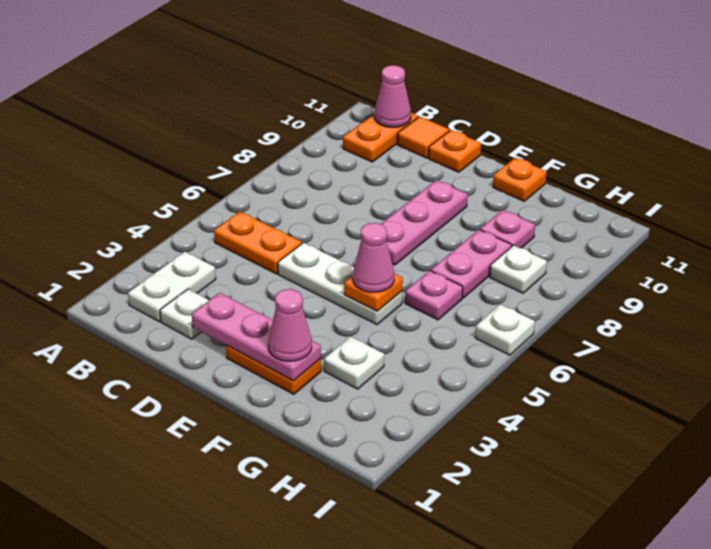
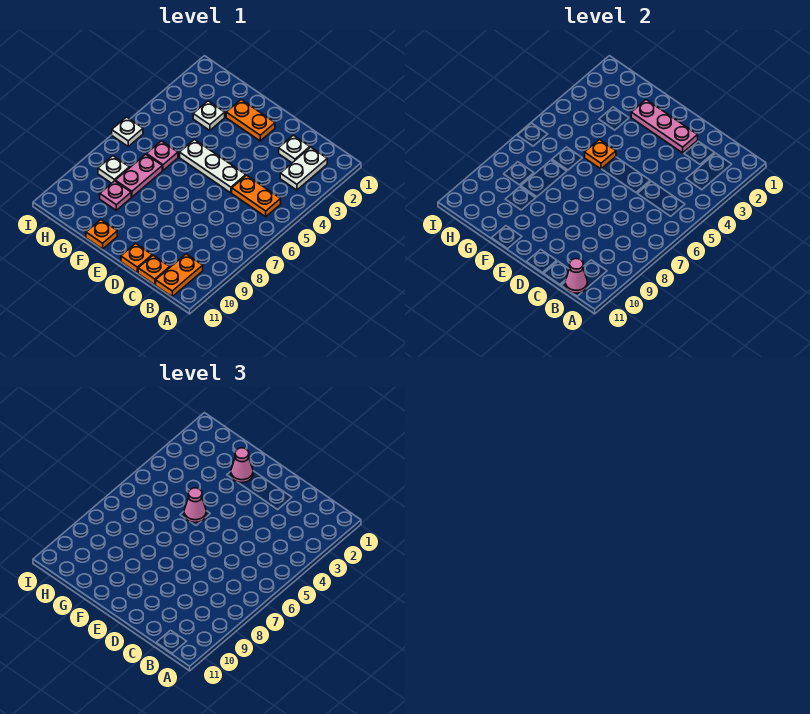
orange 1x1 tile [397,117,449,158] -> orange 1x1 plate [138,255,170,285]
pink 1x3 plate [381,180,468,265] -> none

